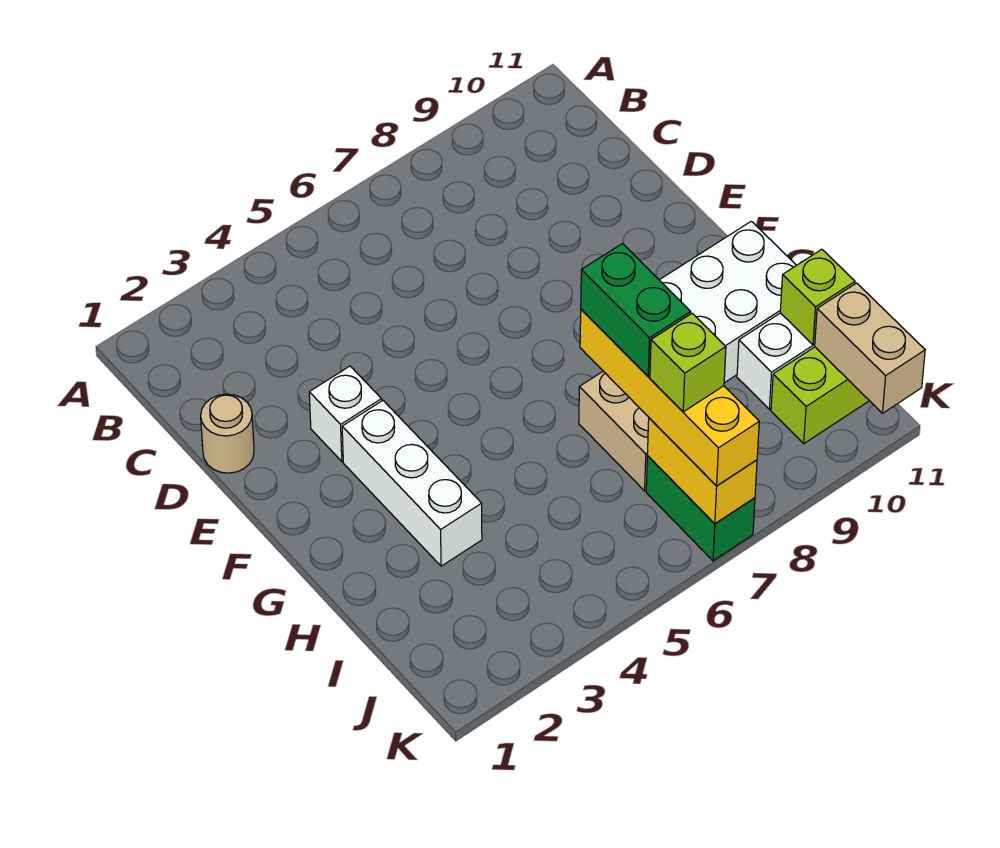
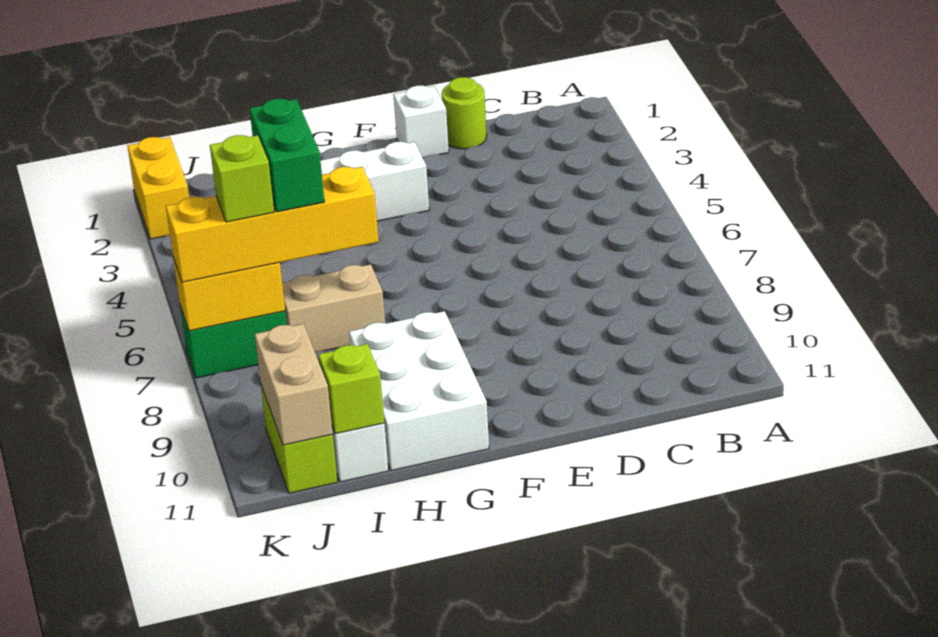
tan 1x1 round brick [201,394,254,473] -> lime 1x1 round brick [442,77,487,149]
white 1x1 brick [309,366,382,461] -> white 1x1 brick moved to [393,86,449,158]
green 1x2 brick [581,244,691,376] -> green 1x2 brick turned to [249,99,324,212]
tan 1x2 brick [815,283,925,413] -> tan 1x2 brick turned to [255,324,333,445]
none -> yellow 1x2 brick [128,137,189,239]

